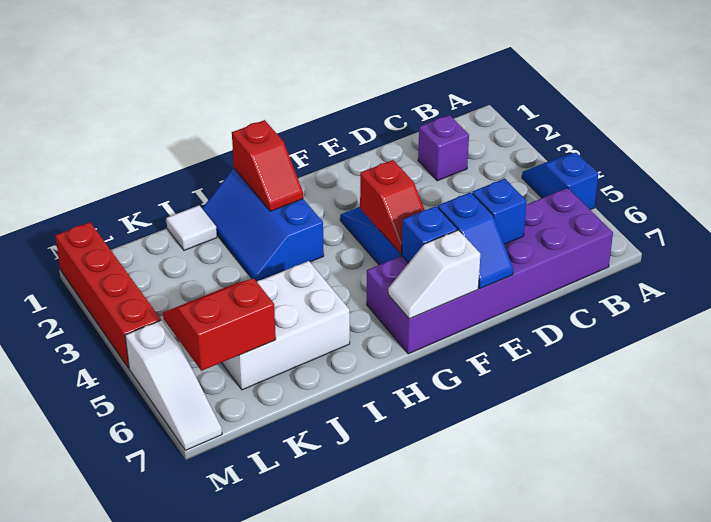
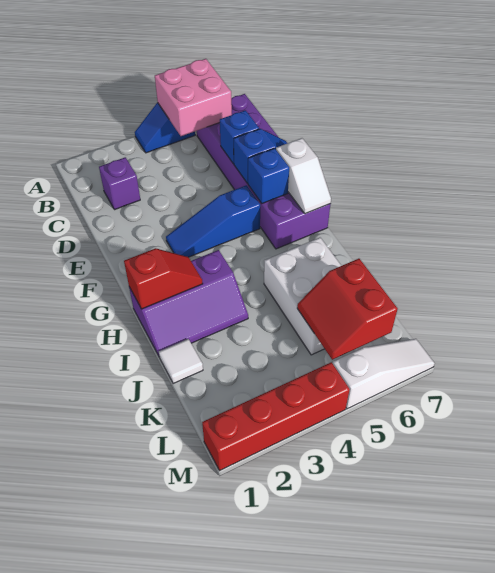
none -> pink 2x2 brick [155,59,232,136]
red 1x2 slope [360,160,424,254] -> none
blue 2x3 slope [202,168,324,282] -> purple 2x3 slope [129,250,248,357]

